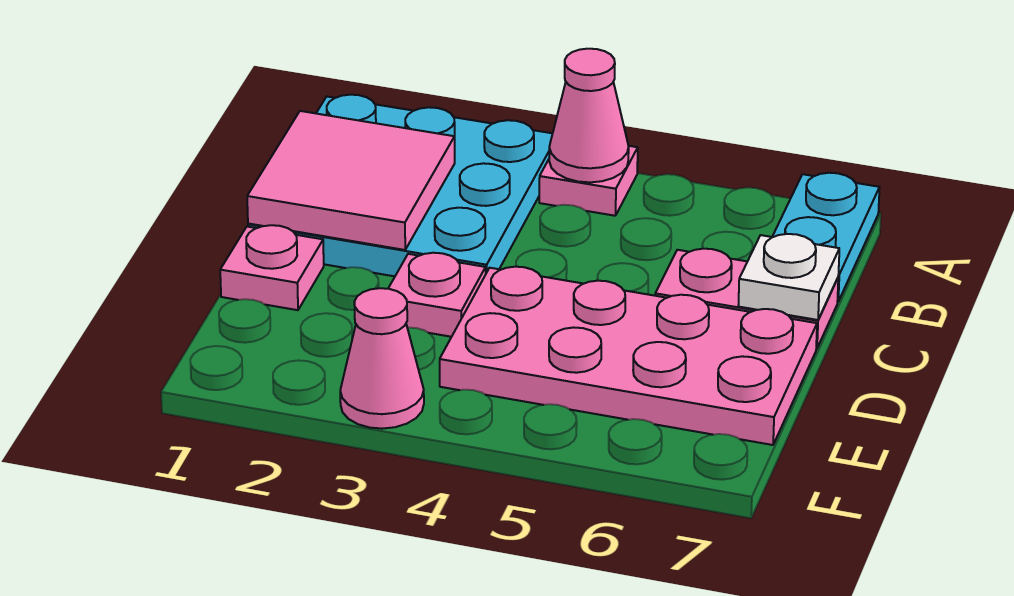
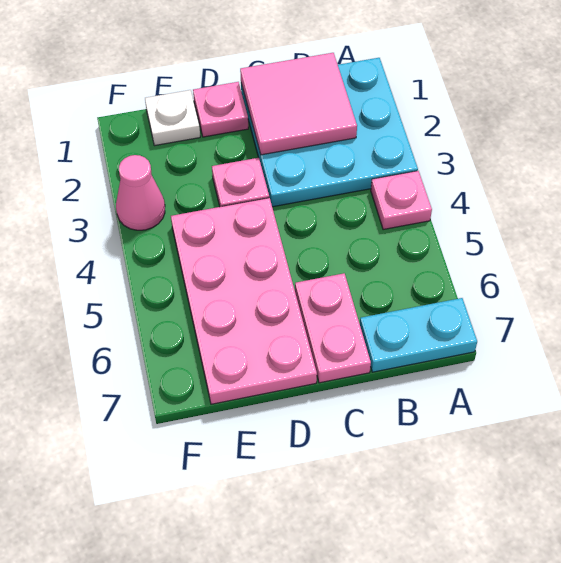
pink 1x1 cone [549,49,629,182] -> none
white 1x1 plate [738,234,839,320] -> white 1x1 plate moved to [145,90,200,146]

